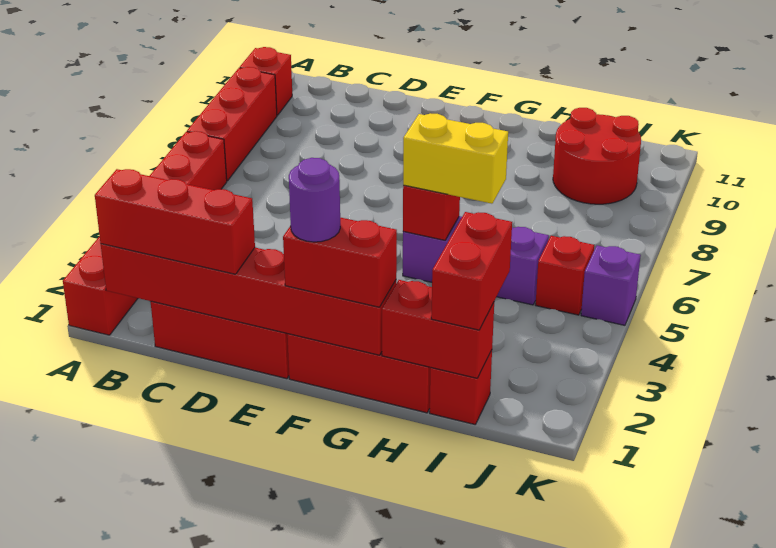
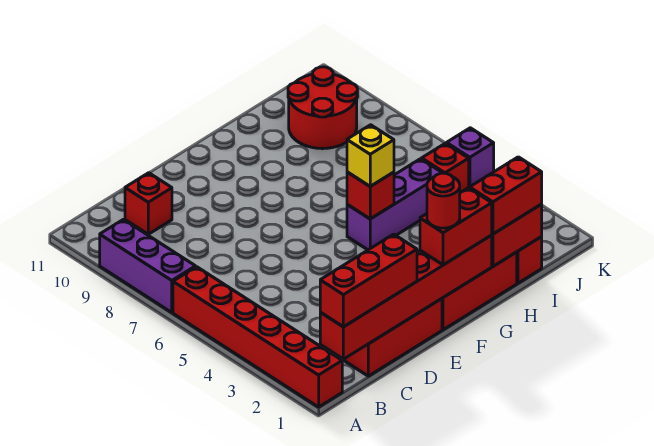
red 1x3 brick [187,67,277,181] -> purple 1x3 brick [100,219,196,312]
red 1x1 brick [240,47,292,115] -> red 1x1 brick moved to [125,173,172,234]
purple 1x1 round brick [289,158,340,242] -> red 1x1 round brick [427,173,460,228]
yellow 1x2 brick [403,113,508,204] -> yellow 1x1 brick [347,125,394,186]
red 1x2 brick [431,212,512,330] -> red 1x2 brick turned to [470,157,542,234]

